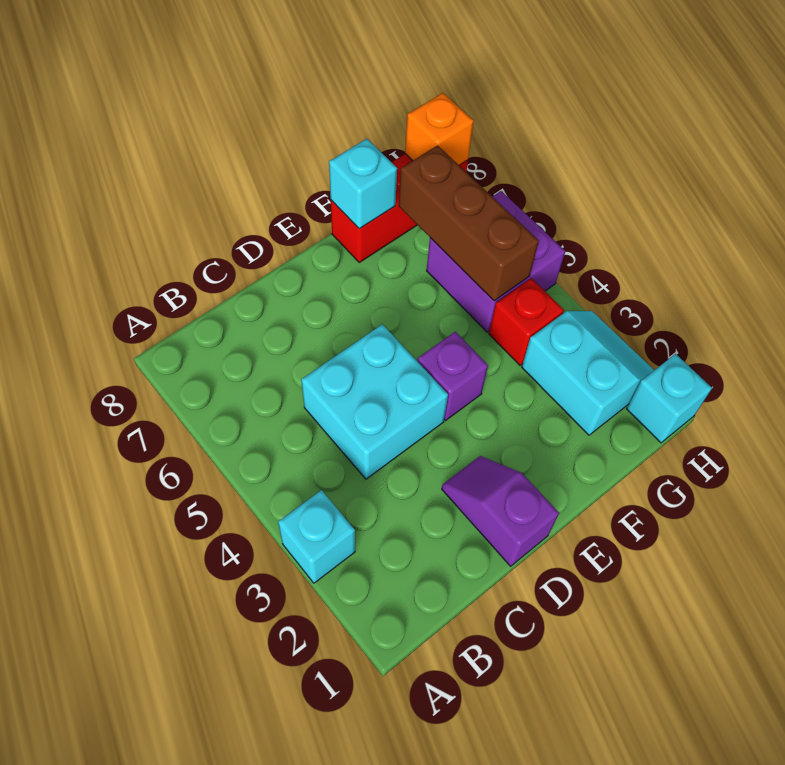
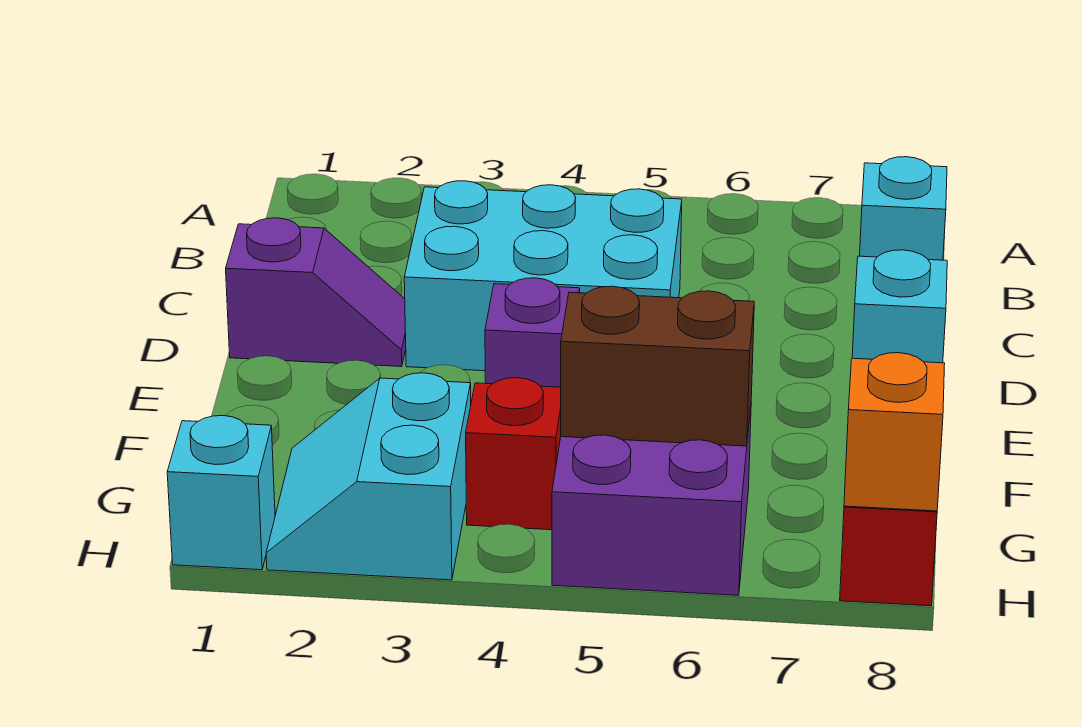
cyan 1x1 brick [278,490,355,583] -> cyan 1x1 brick moved to [860,157,947,260]
cyan 2x2 brick [301,324,448,479] -> cyan 2x3 brick [404,181,682,371]
cyan 2x2 slope [522,311,654,435] -> cyan 2x2 slope turned to [266,373,471,580]
brown 1x3 brick [399,145,539,301] -> brown 1x2 brick [561,286,754,446]

